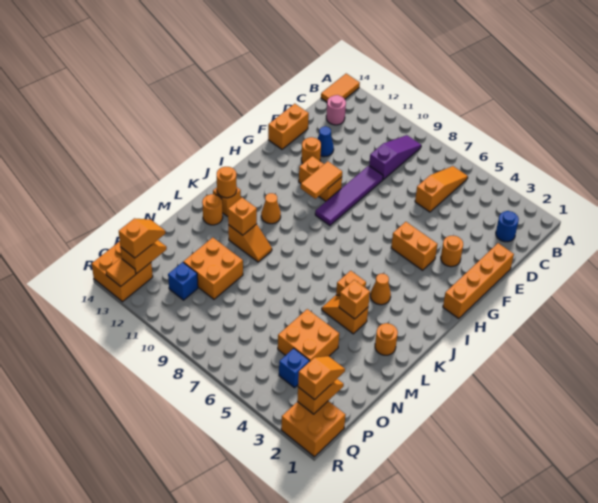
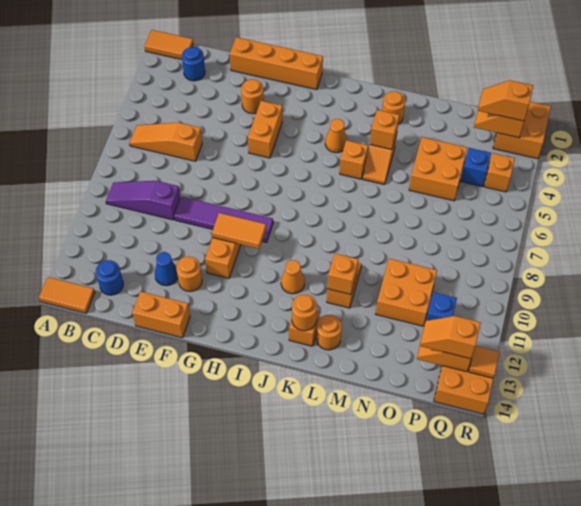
none -> orange 1x2 tile [145,30,193,59]
pink 1x1 round brick [326,95,346,125] -> blue 1x1 round brick [96,260,123,295]
none -> orange 1x1 brick [484,153,515,192]

